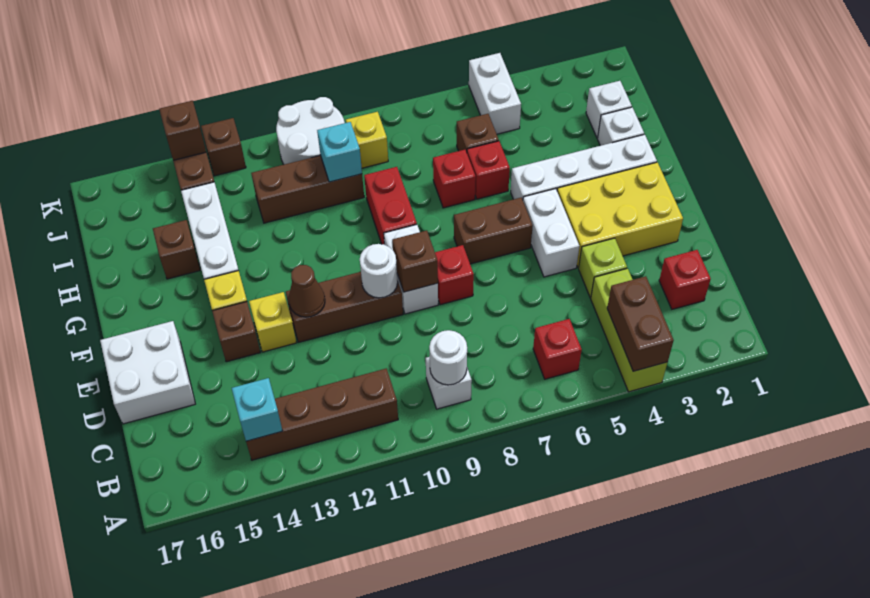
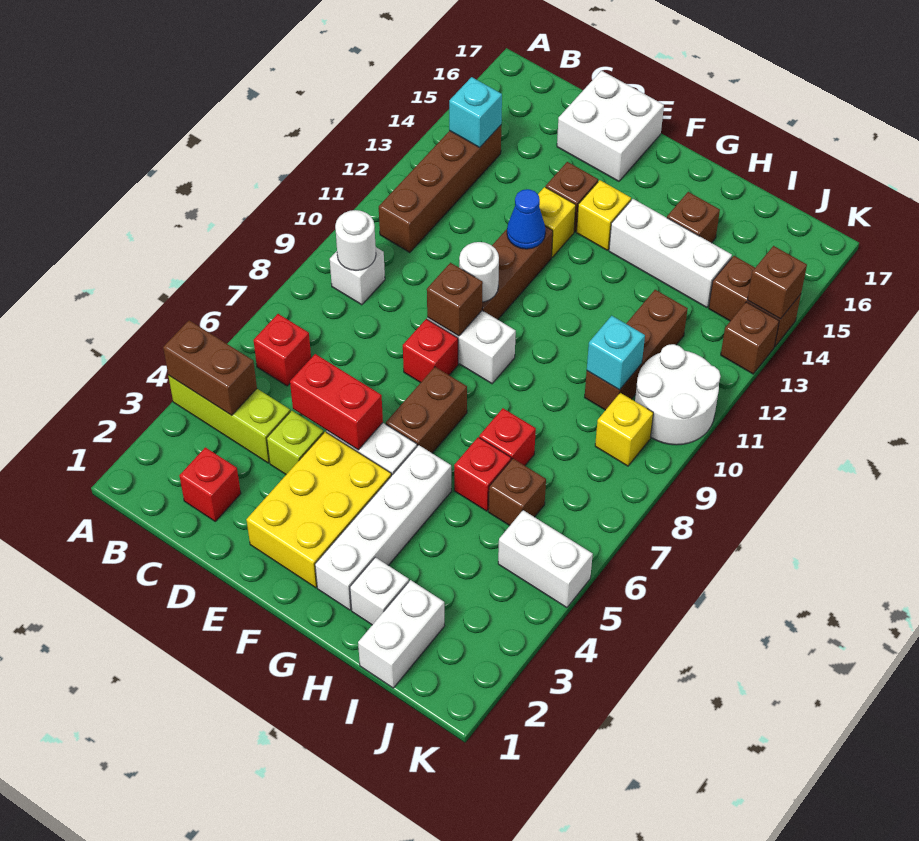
brown 1x1 cone [289,265,325,317] -> blue 1x1 cone [507,189,545,249]
red 1x2 brick [364,167,417,244] -> red 1x2 brick moved to [290,354,383,450]
white 1x1 brick [586,81,632,138] -> white 1x2 brick [358,580,444,688]

